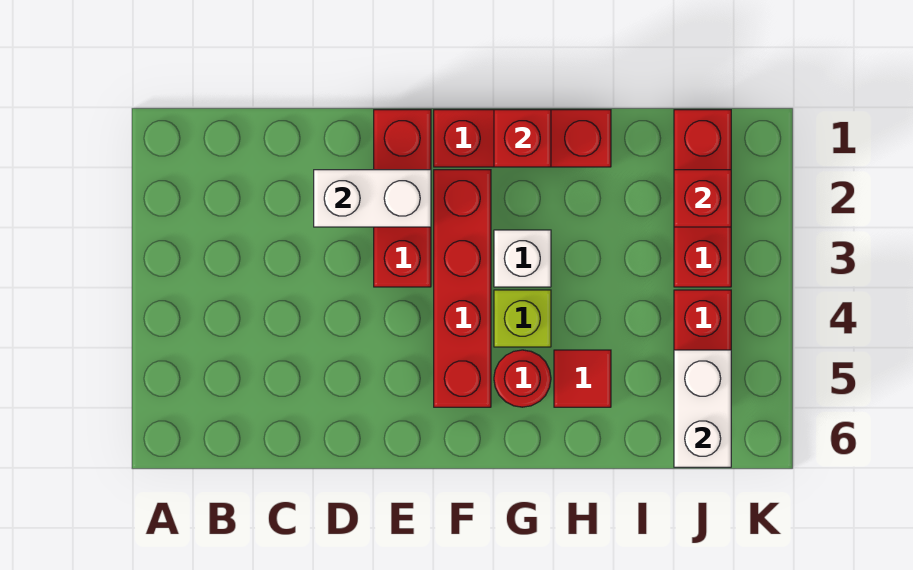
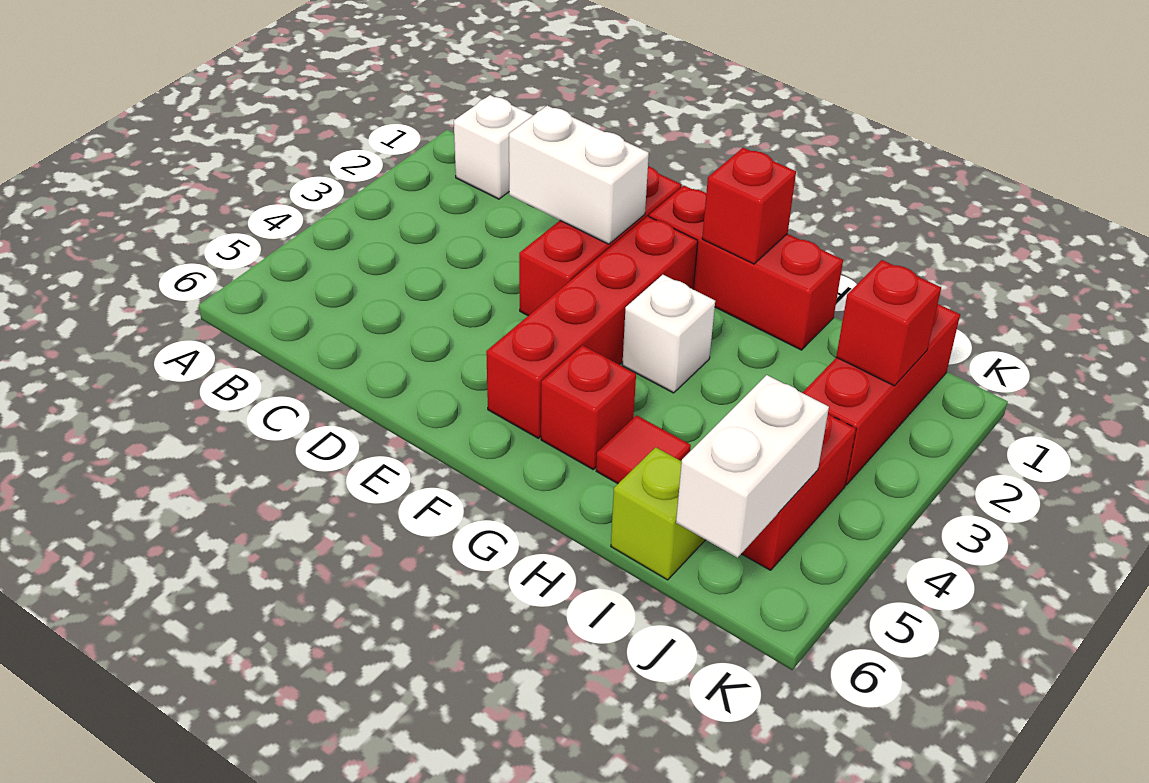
none -> white 1x1 brick [454,95,533,199]
lime 1x1 brick [494,290,551,347] -> lime 1x1 brick moved to [611,447,705,580]
red 1x1 round brick [494,350,551,407] -> red 1x1 brick [541,345,636,469]

